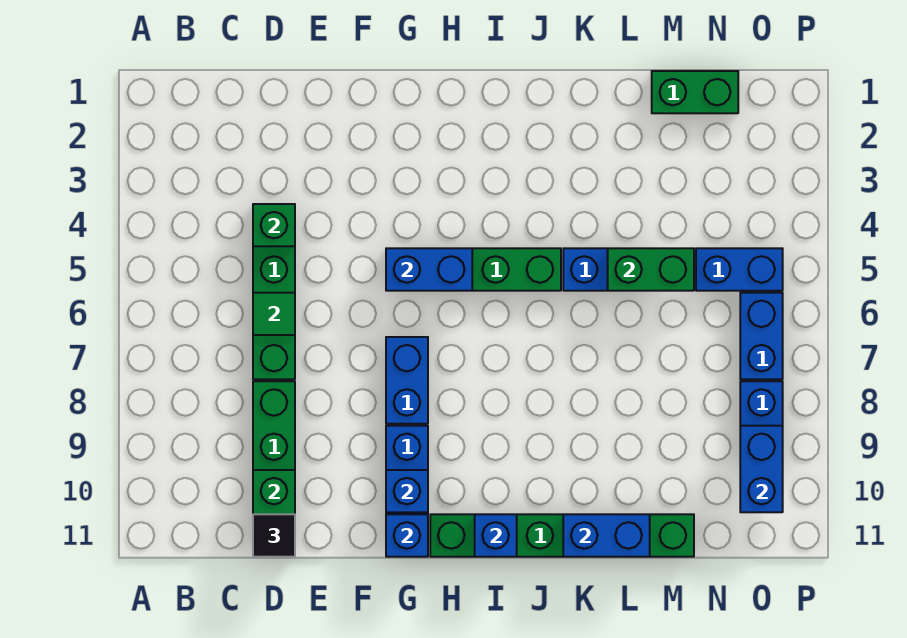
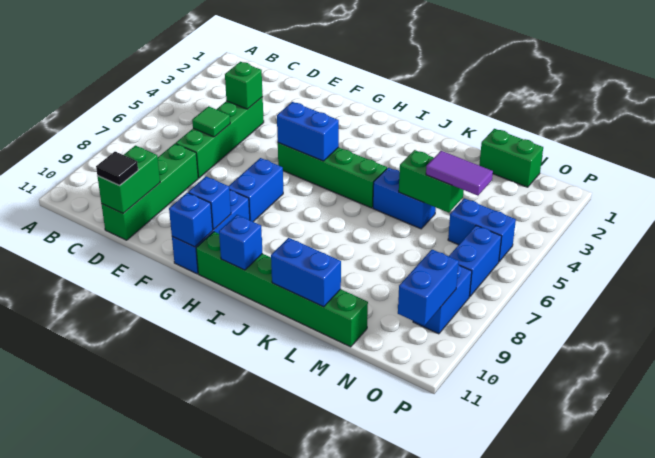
none -> purple 1x2 tile [426,151,493,196]

